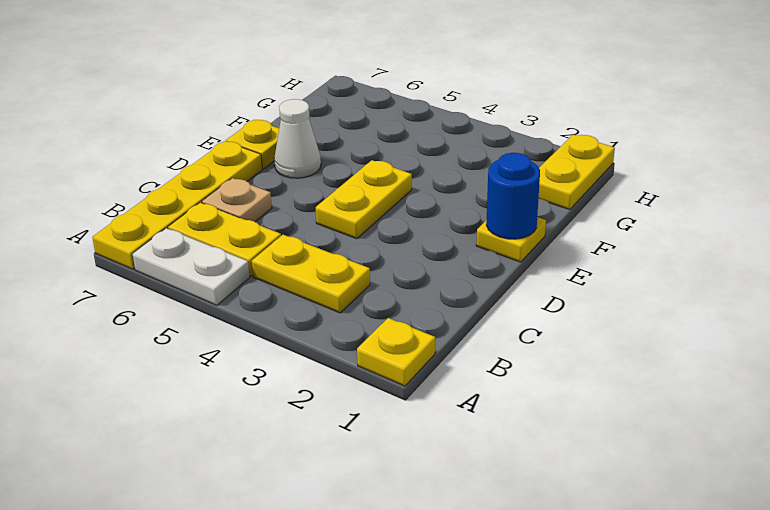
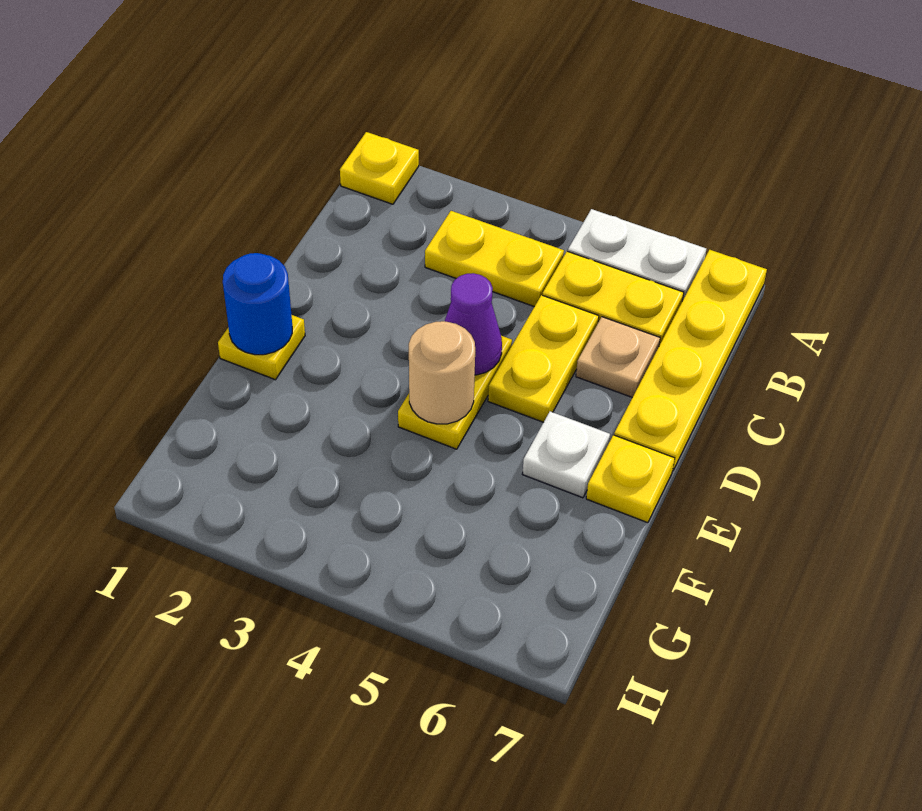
none -> purple 1x1 cone [445,273,502,375]
none -> tan 1x1 round brick [409,321,475,424]
white 1x1 cone [274,99,321,178] -> white 1x1 plate [523,411,610,498]
yellow 1x2 plate [539,135,615,210] -> yellow 1x2 plate moved to [488,295,599,422]

